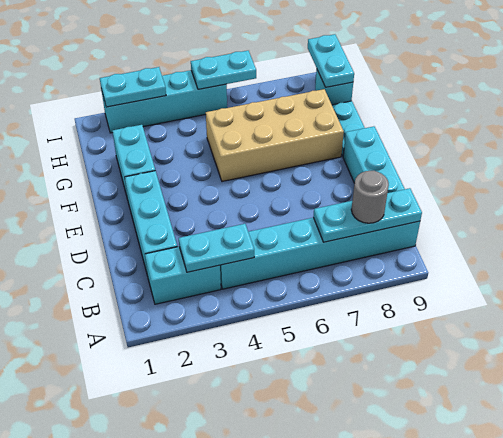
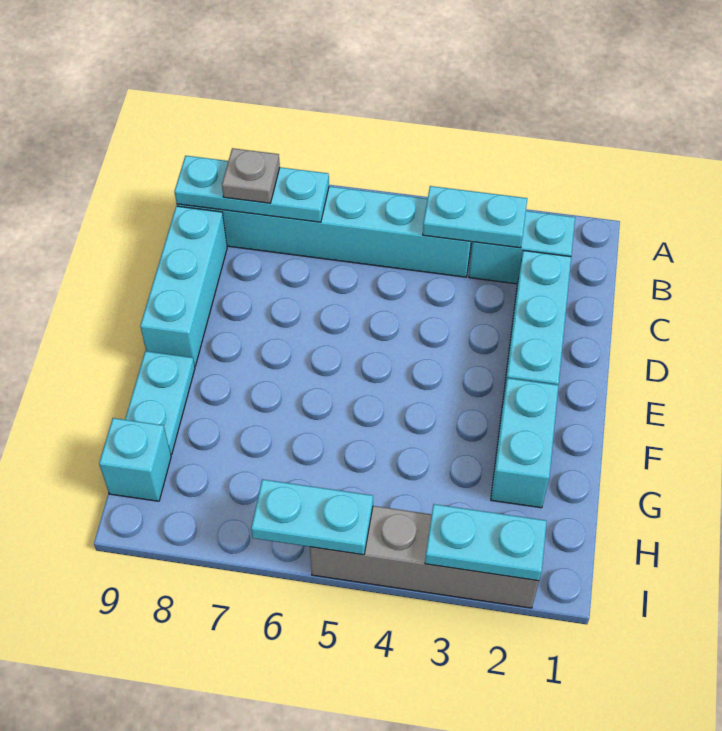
grey 1x1 round brick [351,171,389,223] -> grey 1x1 plate [222,148,280,203]
tan 2x4 brick [206,89,344,182] -> none
cyan 1x2 plate [308,34,354,87] -> none
cyan 1x4 brick [101,70,227,133] -> grey 1x4 brick [310,506,539,608]

